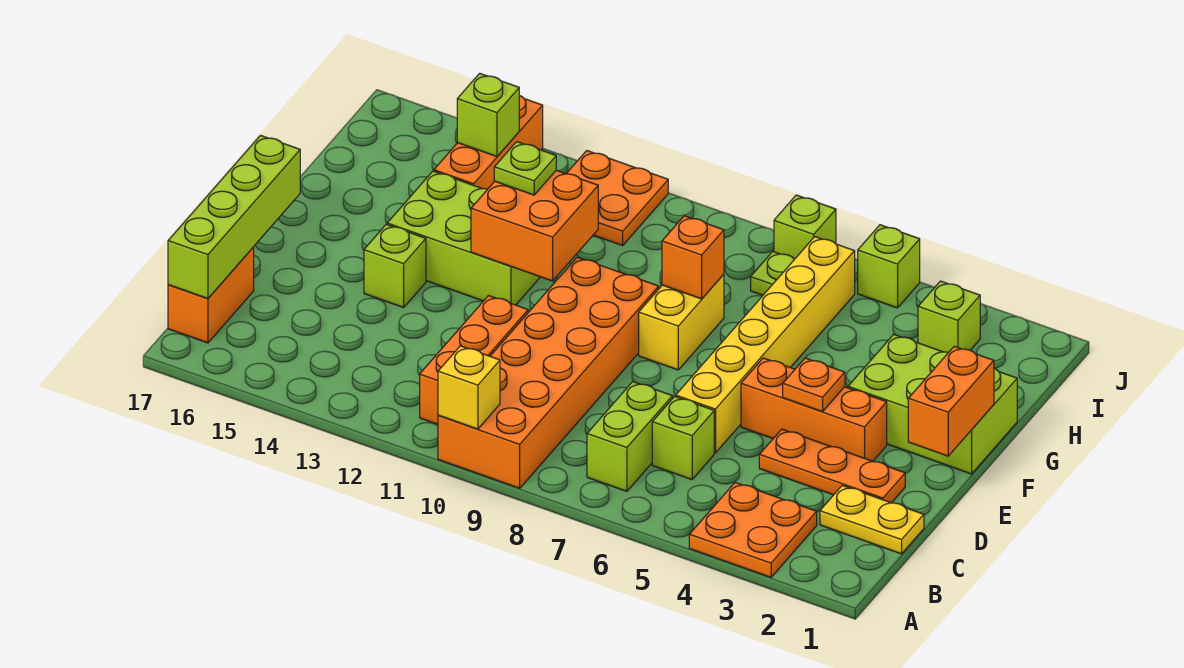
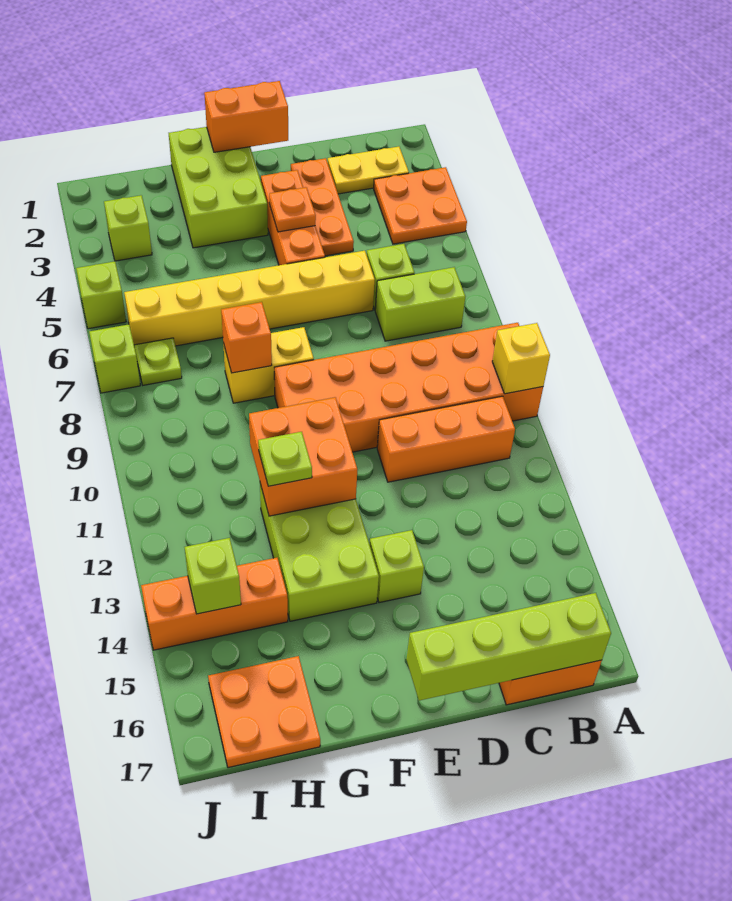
yellow 1x2 plate [820,485,924,554] -> yellow 1x2 plate turned to [328,147,409,194]
orange 2x2 plate [566,151,668,245] -> orange 2x2 plate moved to [208,656,320,768]

